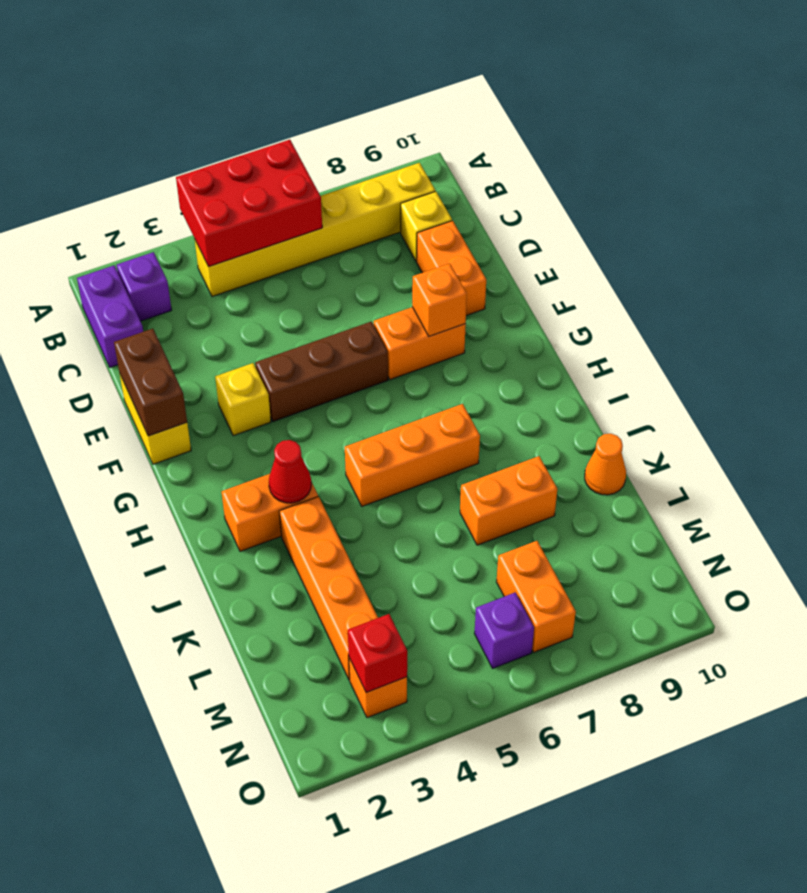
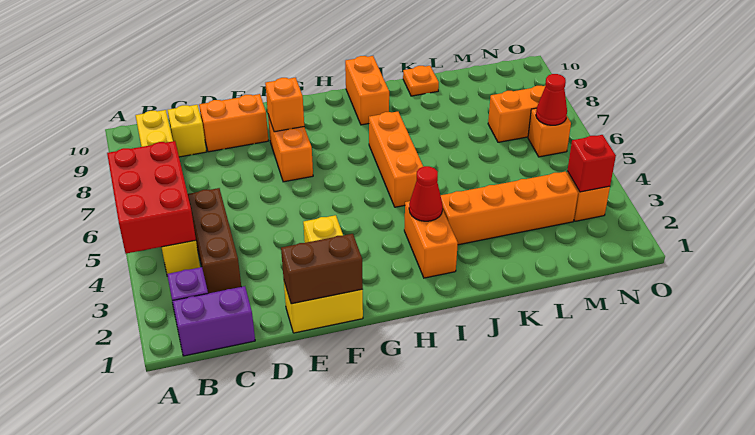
brown 1x3 brick [255,321,388,421] -> brown 1x3 brick moved to [188,188,241,293]
orange 1x2 brick [460,456,557,545] -> orange 1x2 brick moved to [345,56,389,125]
orange 1x1 cone [585,434,626,495] -> orange 1x1 plate [403,66,439,96]
purple 1x1 brick [475,593,534,668] -> orange 1x1 brick [528,108,571,157]
none -> red 1x1 cone [536,74,567,125]

